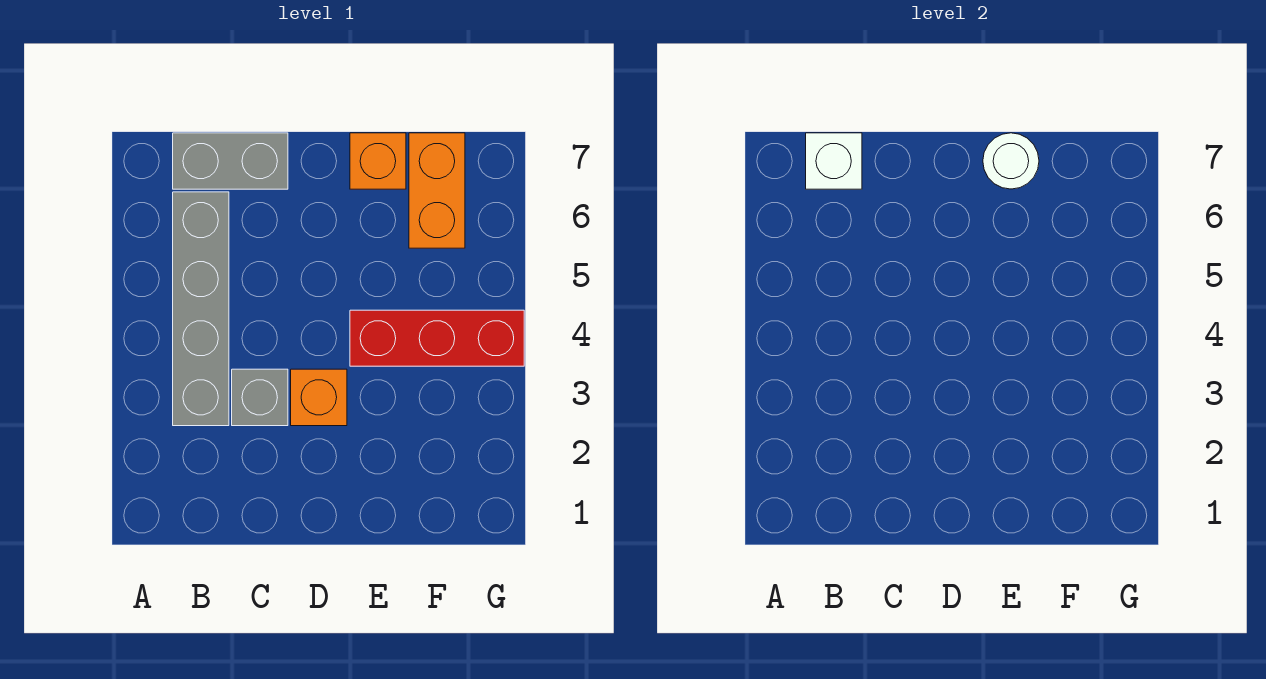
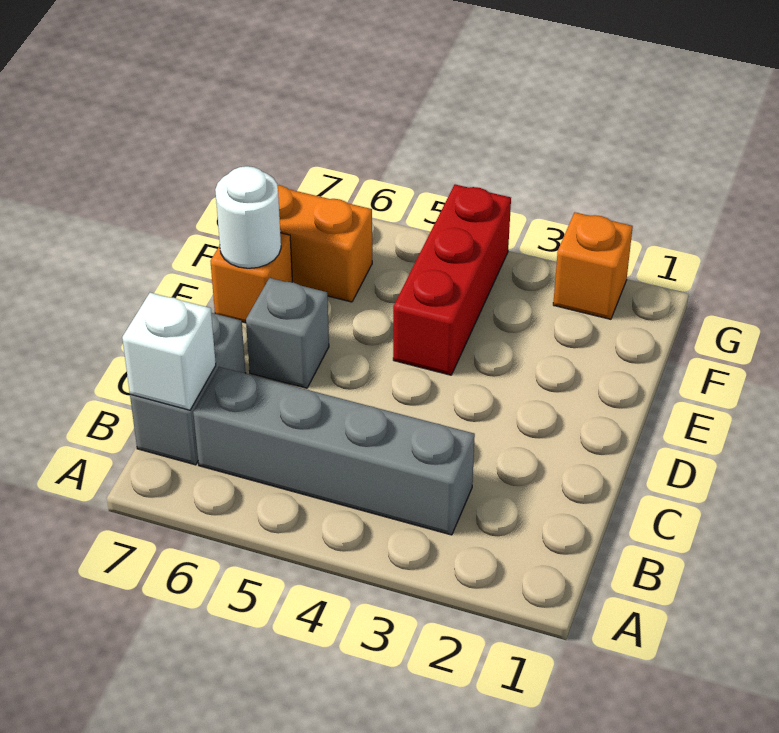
grey 1x1 brick [232,369,288,426] -> grey 1x1 brick moved to [246,278,329,388]
orange 1x1 brick [291,369,347,426] -> orange 1x1 brick moved to [553,212,633,319]

